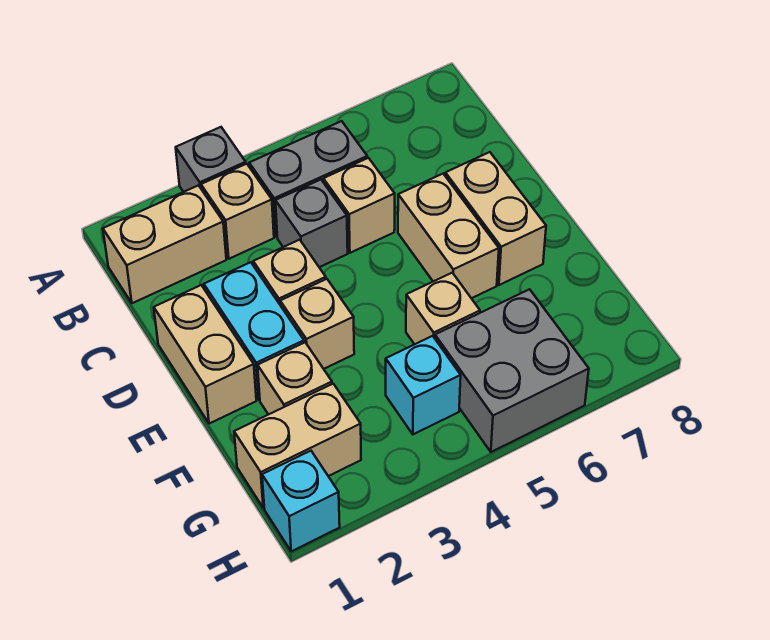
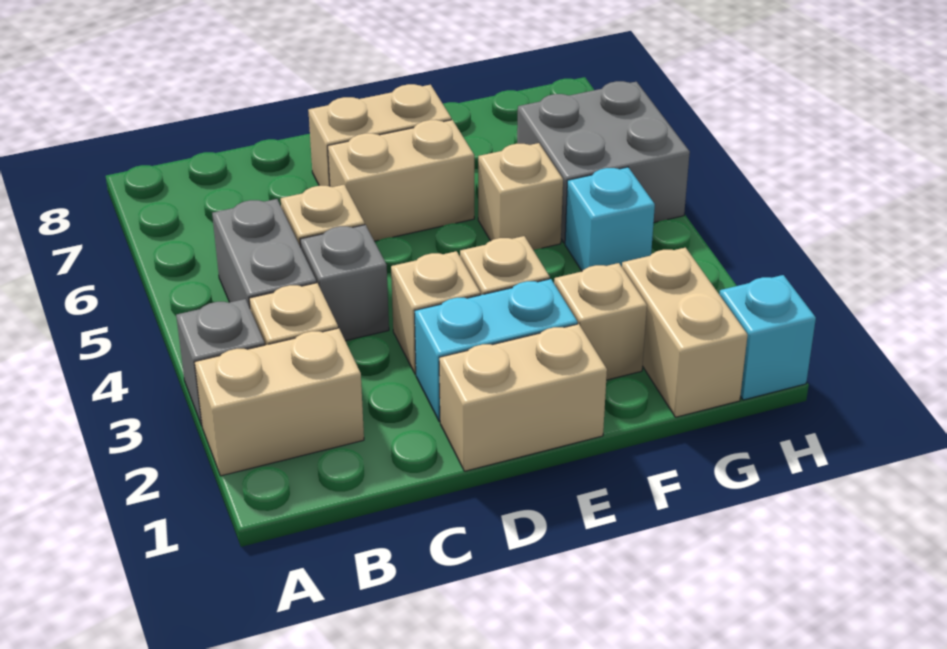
tan 1x2 brick [103,185,226,303] -> tan 1x2 brick turned to [195,328,364,476]

